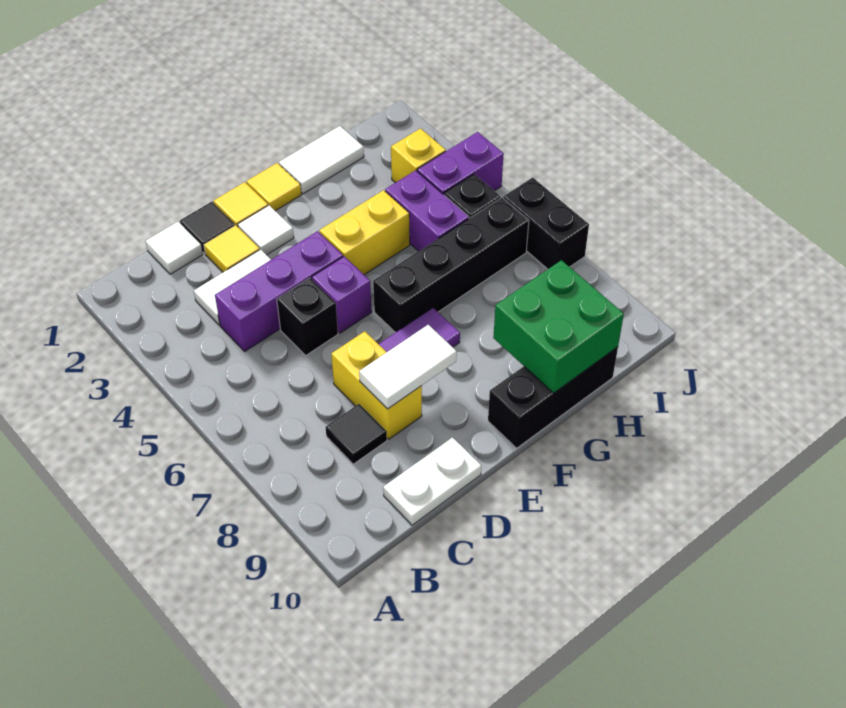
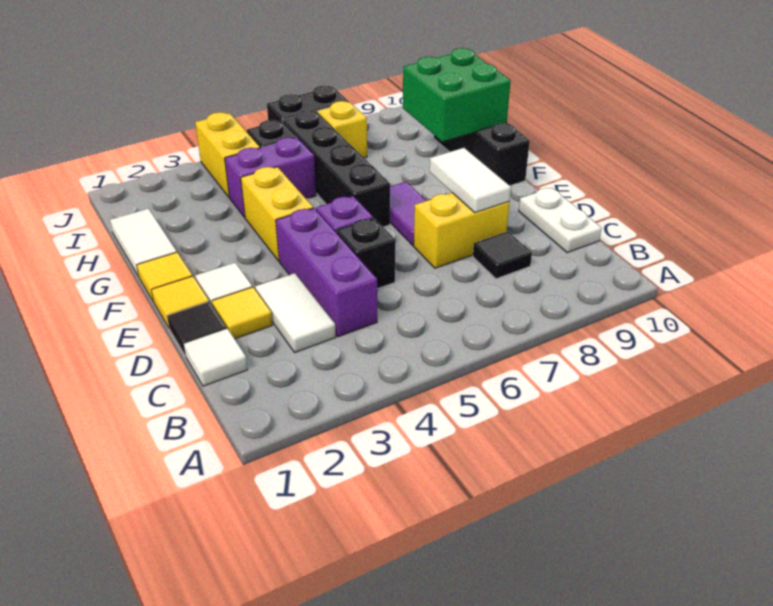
yellow 1x1 brick [391,128,446,183] -> yellow 1x1 brick moved to [317,101,367,158]
purple 1x2 brick [417,132,504,194] -> yellow 1x2 brick [195,112,260,197]

